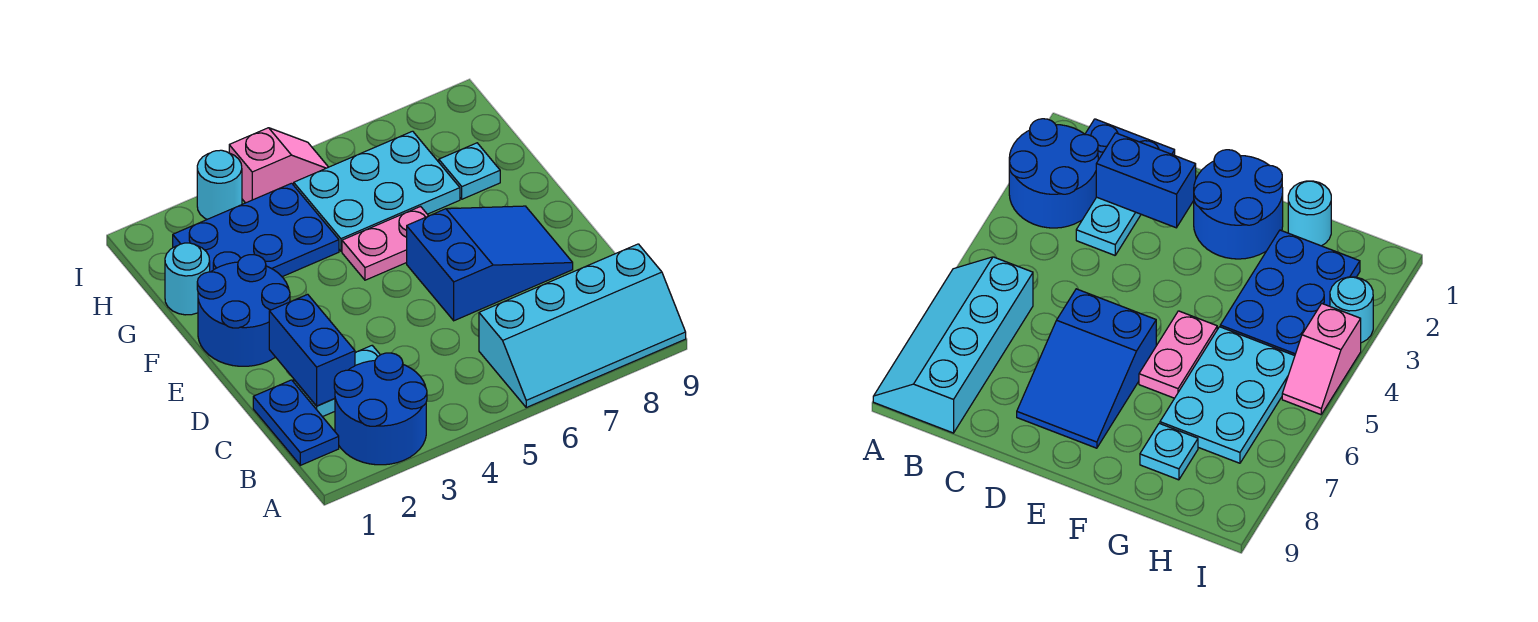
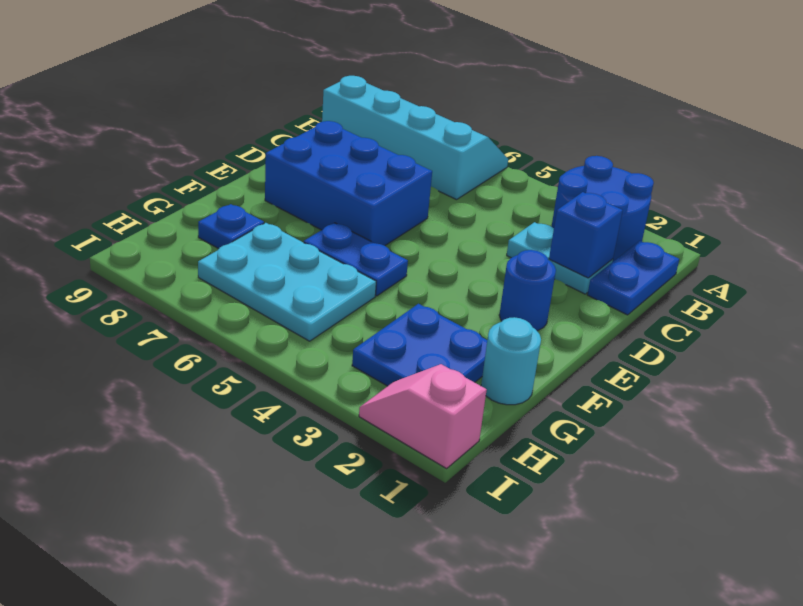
blue 1x2 brick [269,294,355,406] -> blue 1x1 brick [549,192,623,278]
blue 2x3 slope [407,206,573,321] -> blue 2x3 brick [265,121,432,246]
blue 2x2 round brick [197,255,290,366] -> blue 1x1 round brick [499,250,556,331]
pink 1x2 plate [342,206,428,280] -> blue 1x2 plate [304,223,408,296]
blue 2x3 plate [173,183,339,277] -> blue 2x2 plate [352,304,487,386]
cyan 1x1 plate [439,143,500,199] -> blue 1x1 plate [198,204,264,249]
cyan 1x1 round brick [197,150,242,219] -> none
pink 1x2 slope [229,128,328,203] -> pink 1x2 slope moved to [359,364,487,468]

